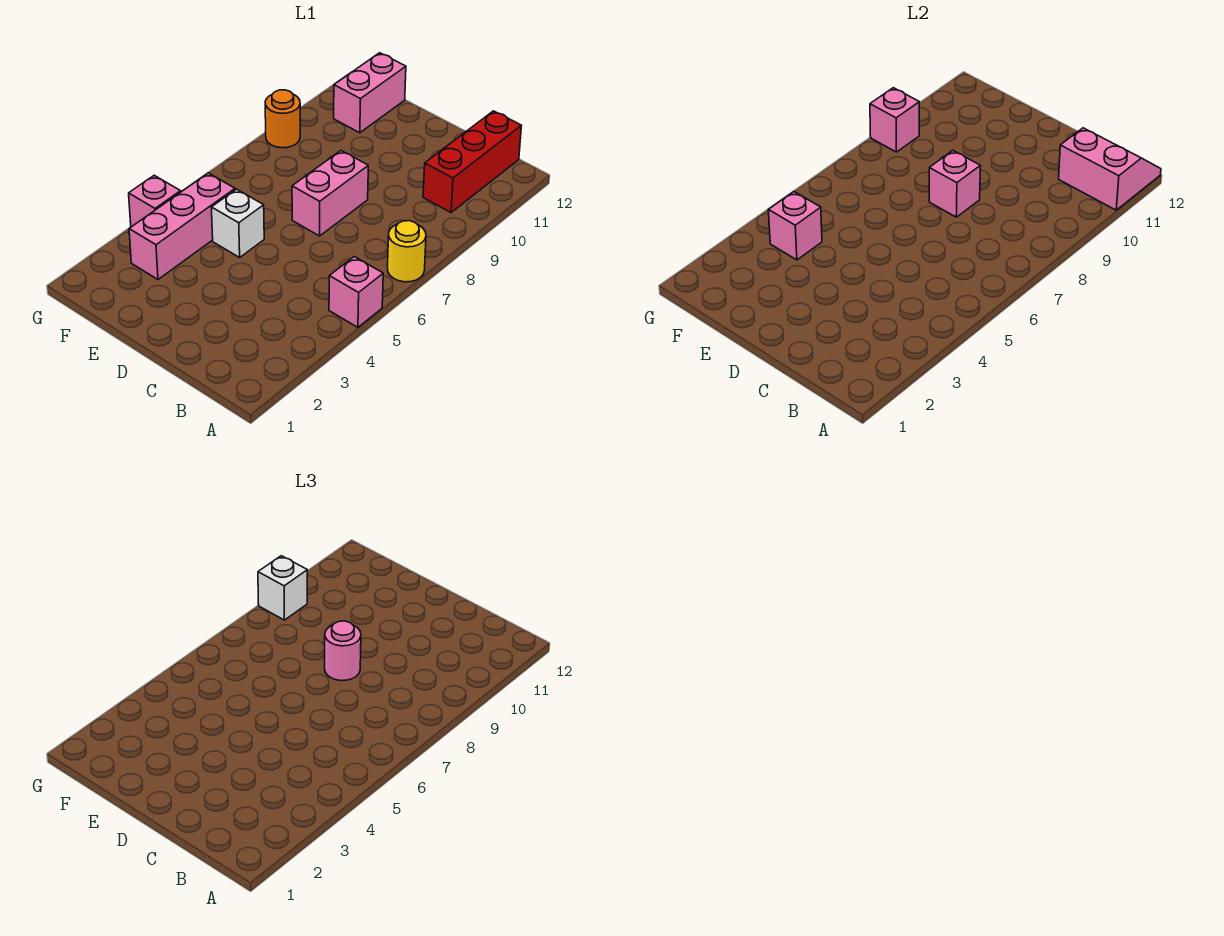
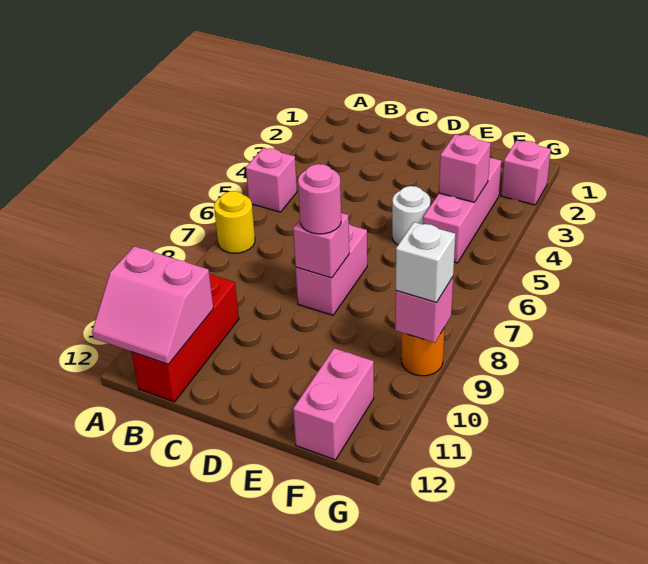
white 1x1 brick [211,189,264,257] -> white 1x1 round brick [392,186,430,245]
pink 1x1 brick [129,175,181,227] -> pink 1x1 brick moved to [501,140,551,205]

